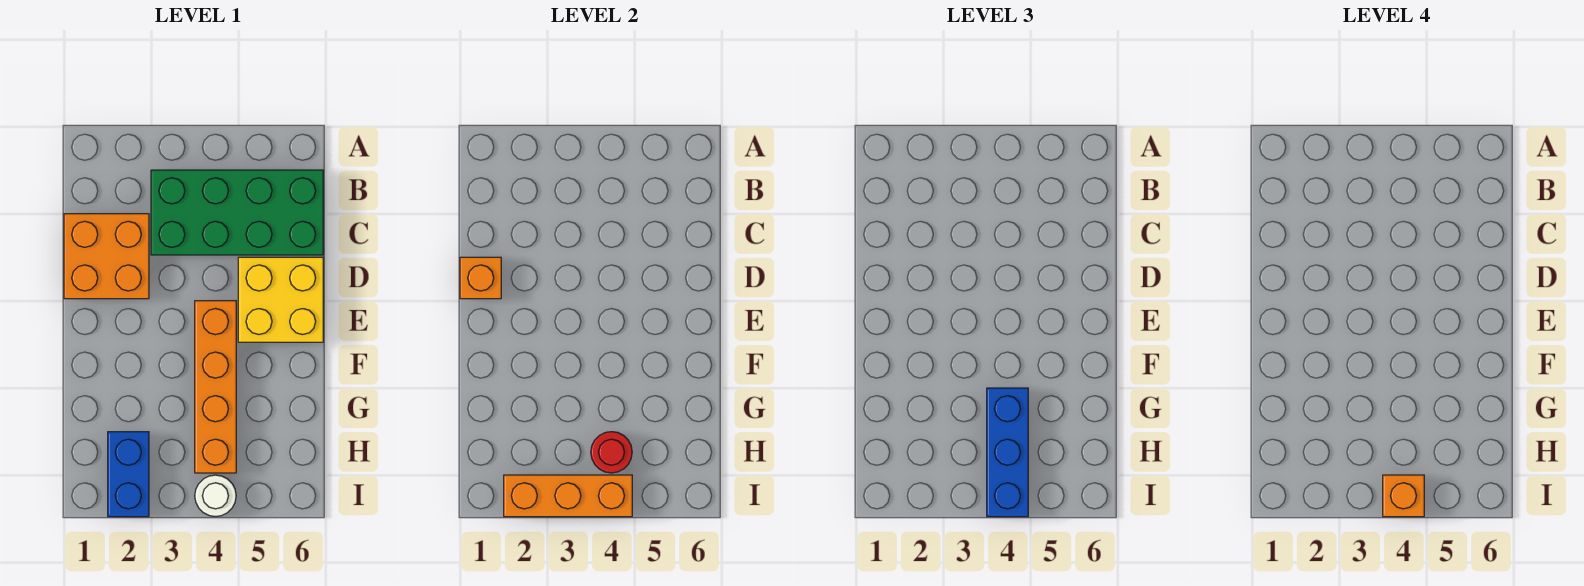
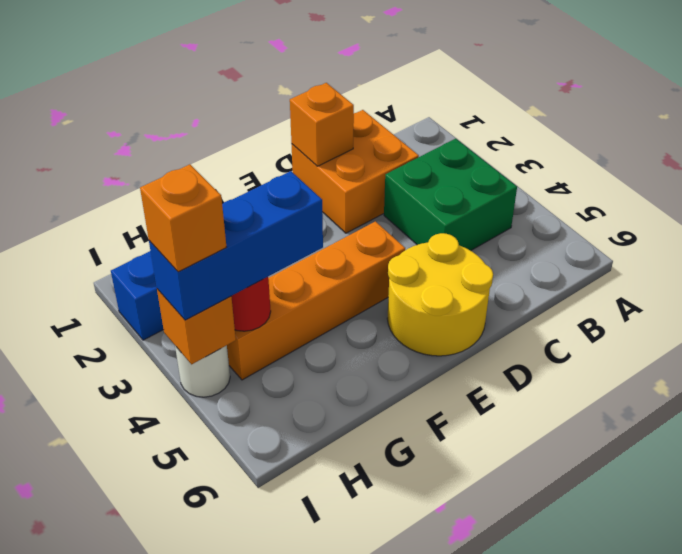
green 2x4 brick [151,170,323,255] -> green 2x2 brick [384,139,517,251]
yellow 2x2 brick [238,257,323,342] -> yellow 2x2 round brick [387,233,493,356]
orange 1x3 brick [504,475,632,517] -> orange 1x1 brick [157,289,236,364]

